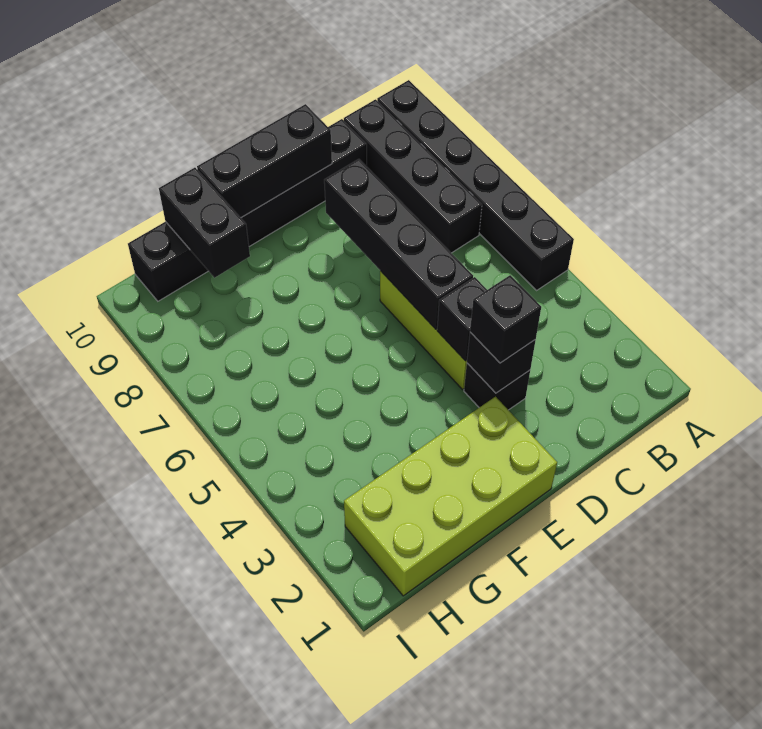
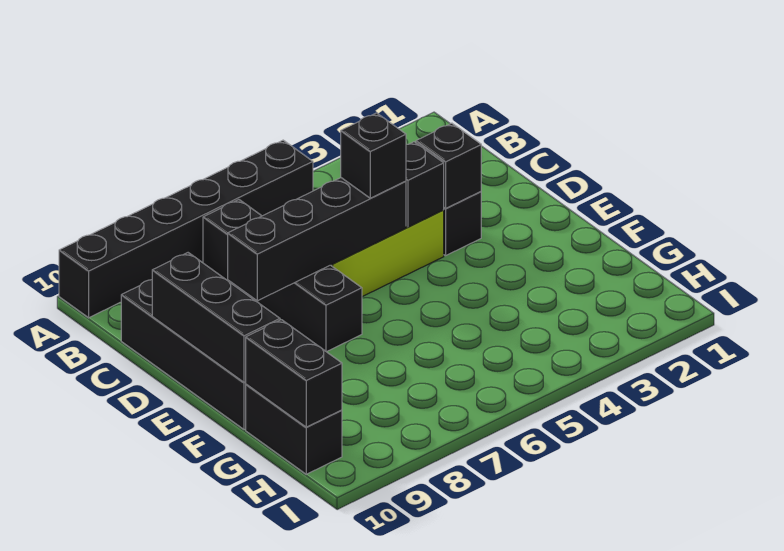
black 1x4 brick [344,99,482,253] -> black 1x4 brick turned to [203,200,362,352]
black 1x1 brick [470,275,541,363] -> black 1x1 brick moved to [341,113,406,198]
lime 2x4 brick [344,396,557,596] -> none
black 1x2 brick [159,168,250,278] -> black 1x2 brick turned to [246,320,342,427]

